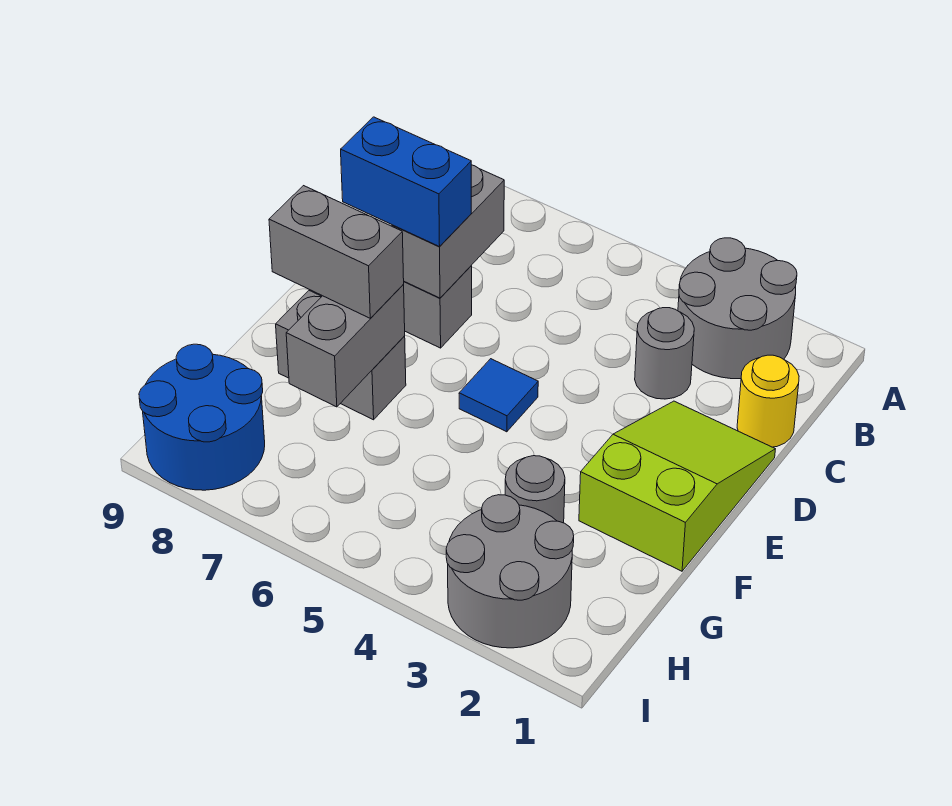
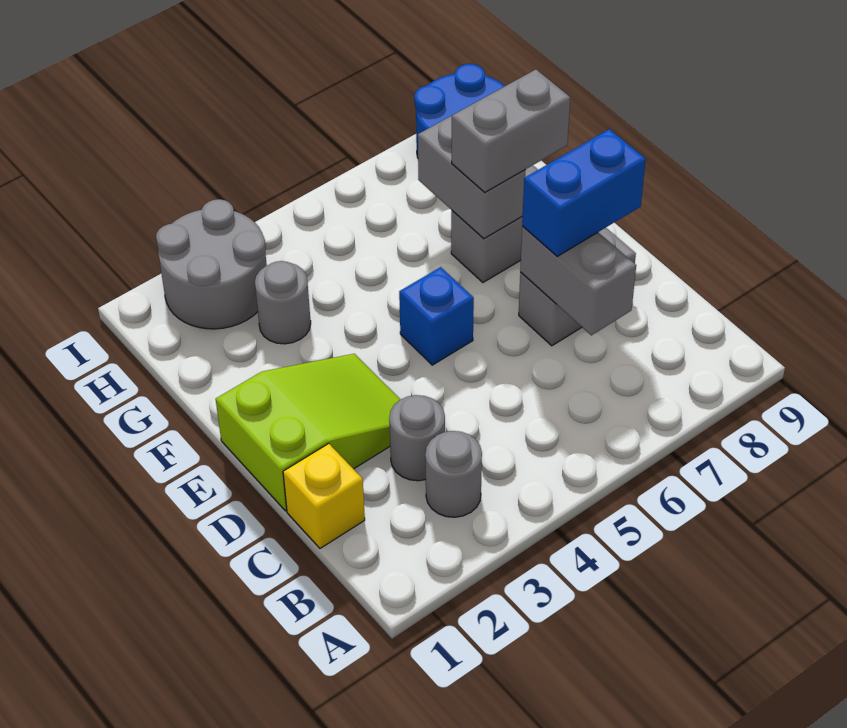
grey 2x2 round brick [678,238,797,379] -> grey 1x1 round brick [425,431,482,517]
yellow 1x1 round brick [737,355,799,447] -> yellow 1x1 brick [283,444,365,548]
lime 2x3 slope [579,401,775,571] -> lime 2x3 slope turned to [216,354,400,511]
blue 1x1 tile [459,359,538,432] -> blue 1x1 brick [399,267,474,365]

